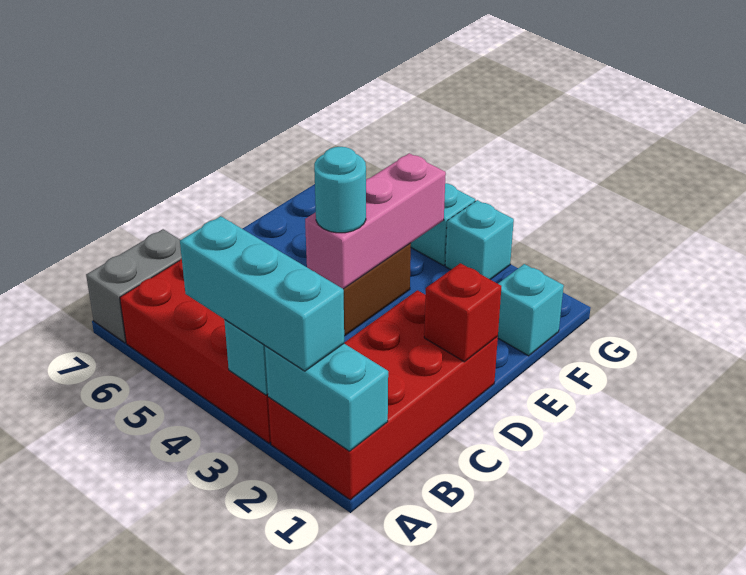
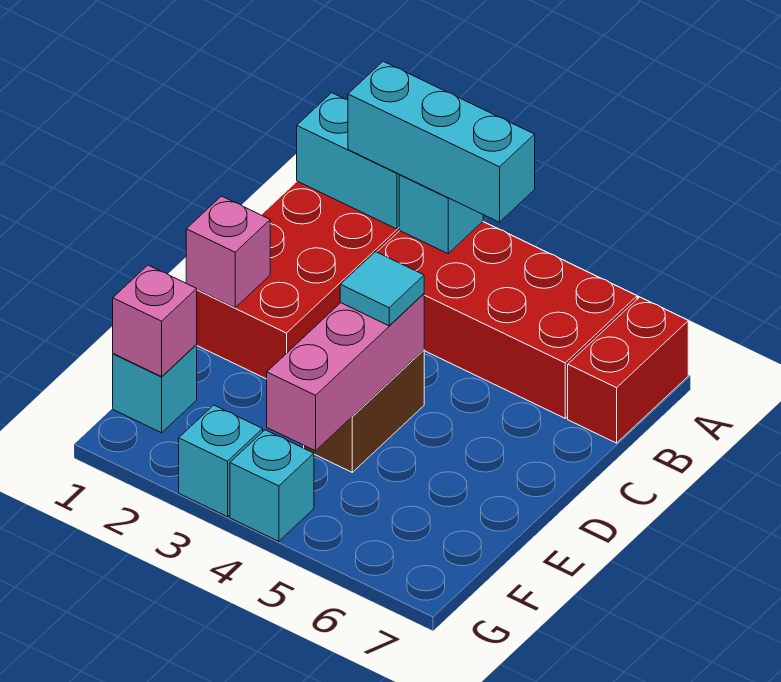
grey 1x2 brick [86,229,182,343] -> red 1x2 brick [568,297,688,443]
red 1x1 brick [424,263,501,362] -> pink 1x1 brick [186,196,270,308]
cyan 1x1 round brick [314,147,366,233] -> cyan 1x1 tile [340,252,424,326]
none -> pink 1x1 brick [113,265,197,377]

